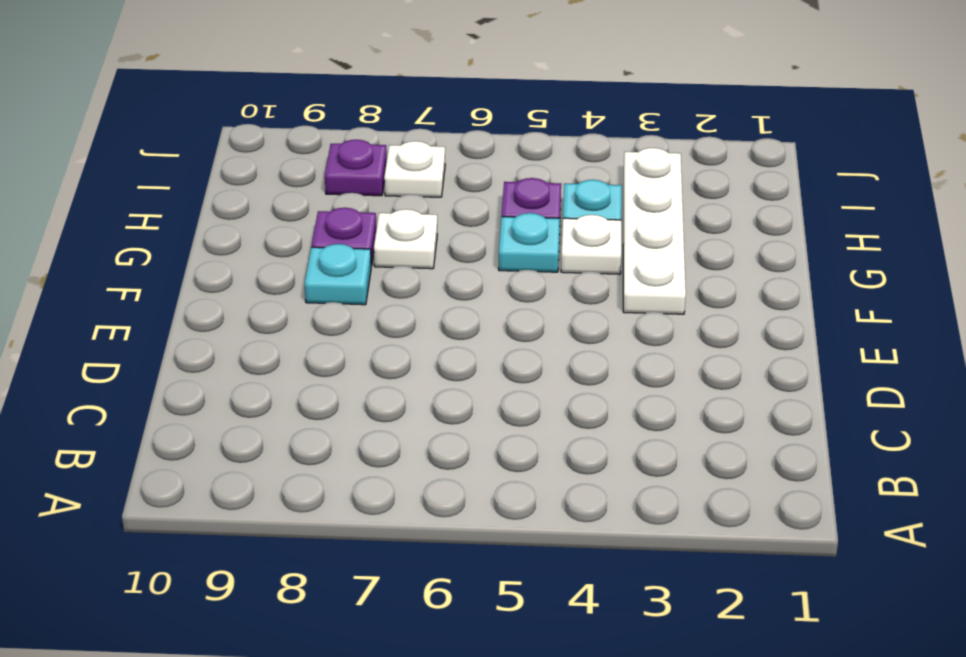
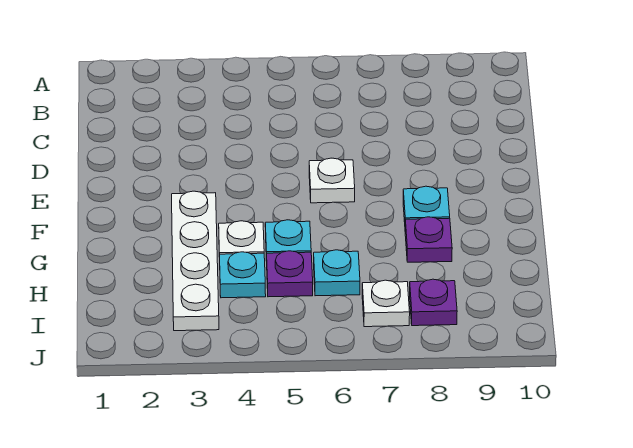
white 1x1 plate [374,209,437,269] -> white 1x1 plate moved to [309,158,355,203]
none -> cyan 1x1 plate [314,250,360,296]

